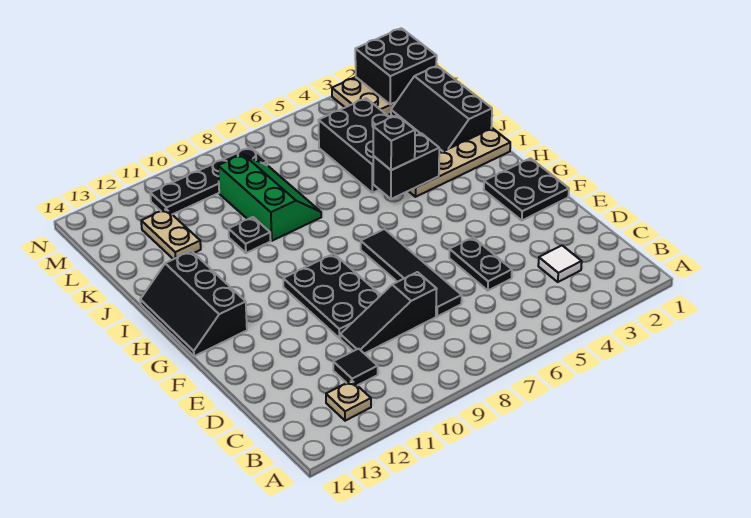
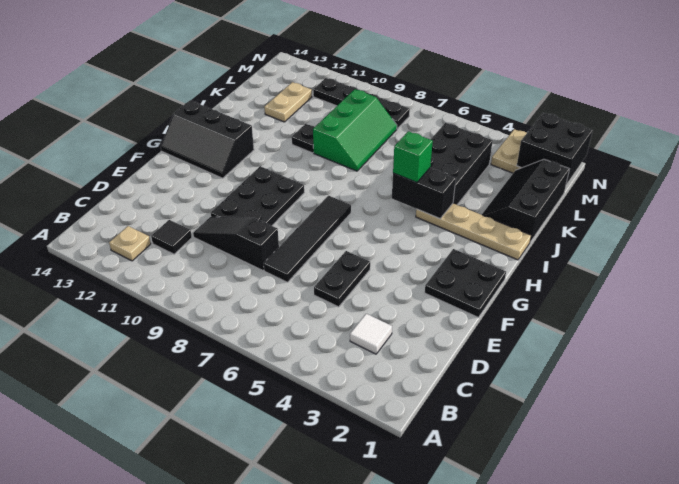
black 2x3 slope [140,251,247,356] -> black 2x3 slope turned to [161,100,254,178]
black 1x1 brick [373,115,415,170] -> green 1x1 brick [393,131,433,183]

